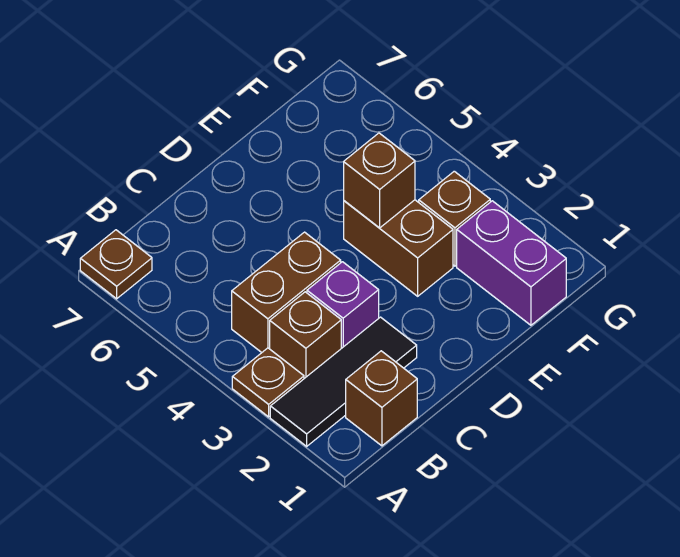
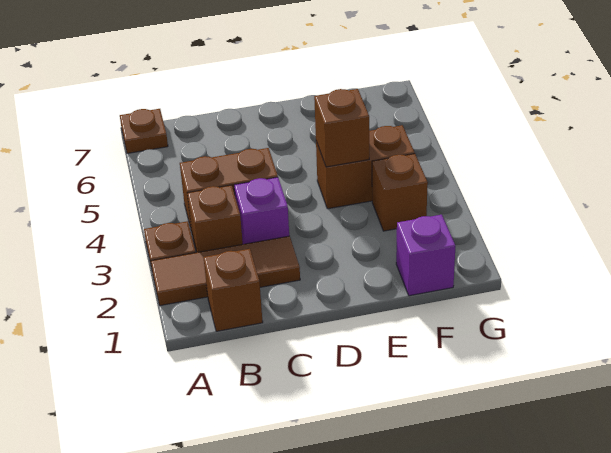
black 1x3 tile [270,317,417,446] -> brown 1x3 tile [151,236,300,306]
brown 1x2 brick [344,200,453,296] -> brown 1x2 brick turned to [316,125,415,209]
purple 1x2 brick [457,201,566,325] -> purple 1x1 brick [396,215,455,296]

